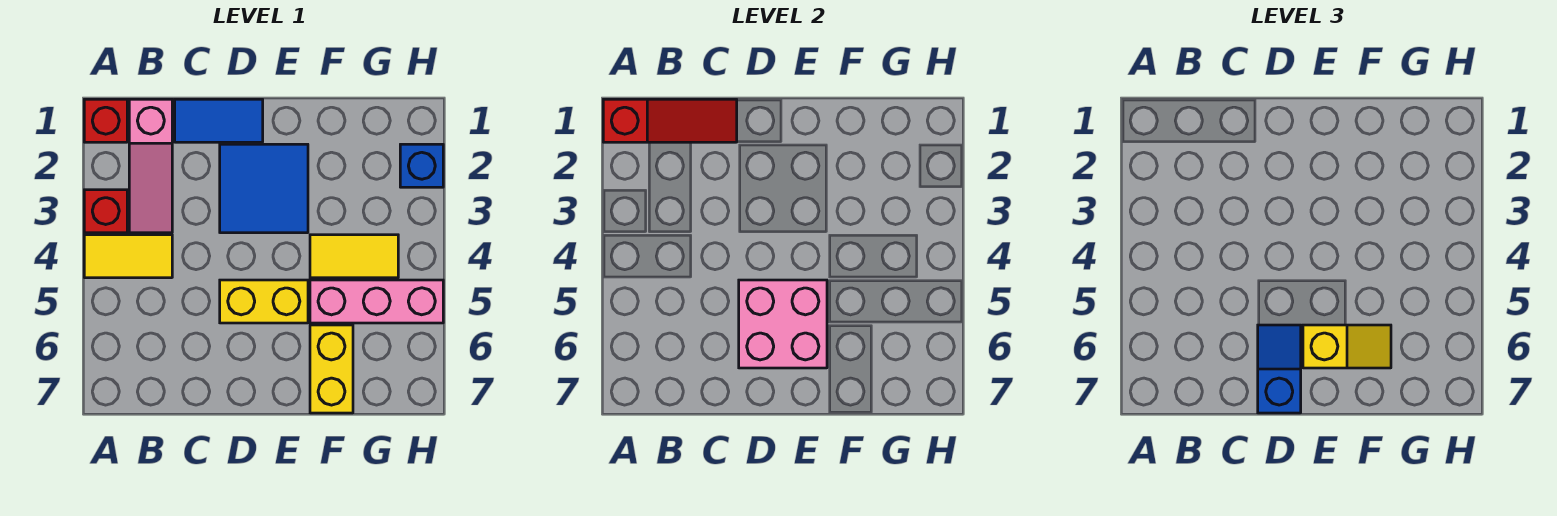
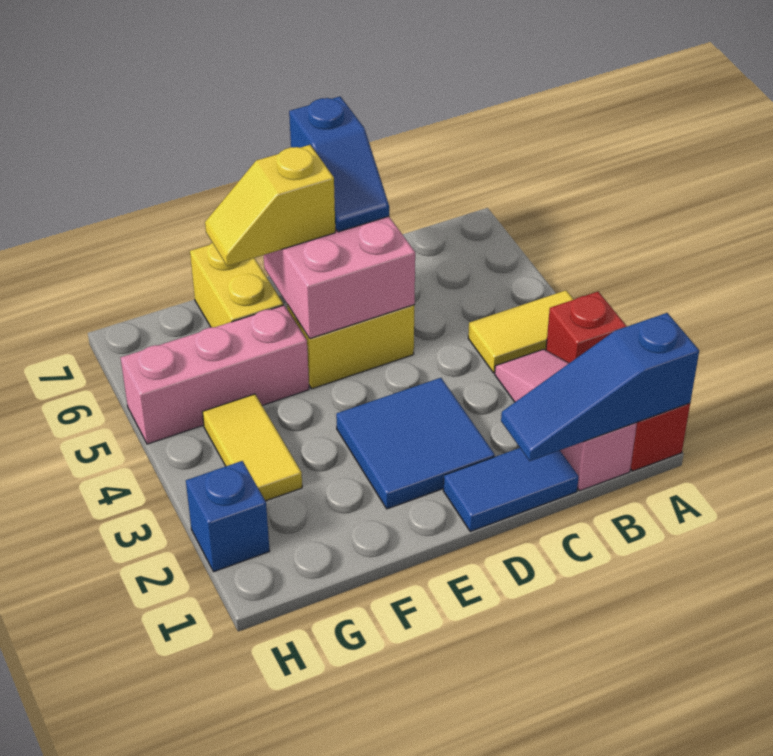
red 1x3 slope [603,99,737,142] -> blue 1x3 slope [501,313,699,461]
yellow 1x2 tile [310,235,398,278] -> yellow 1x2 tile turned to [203,394,302,501]

